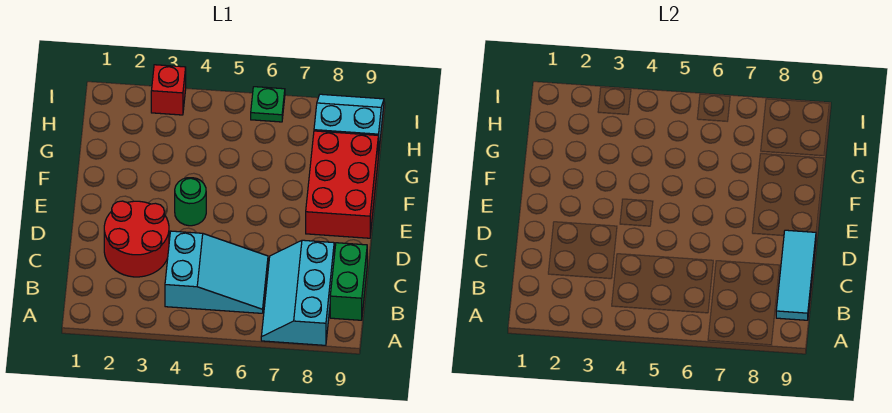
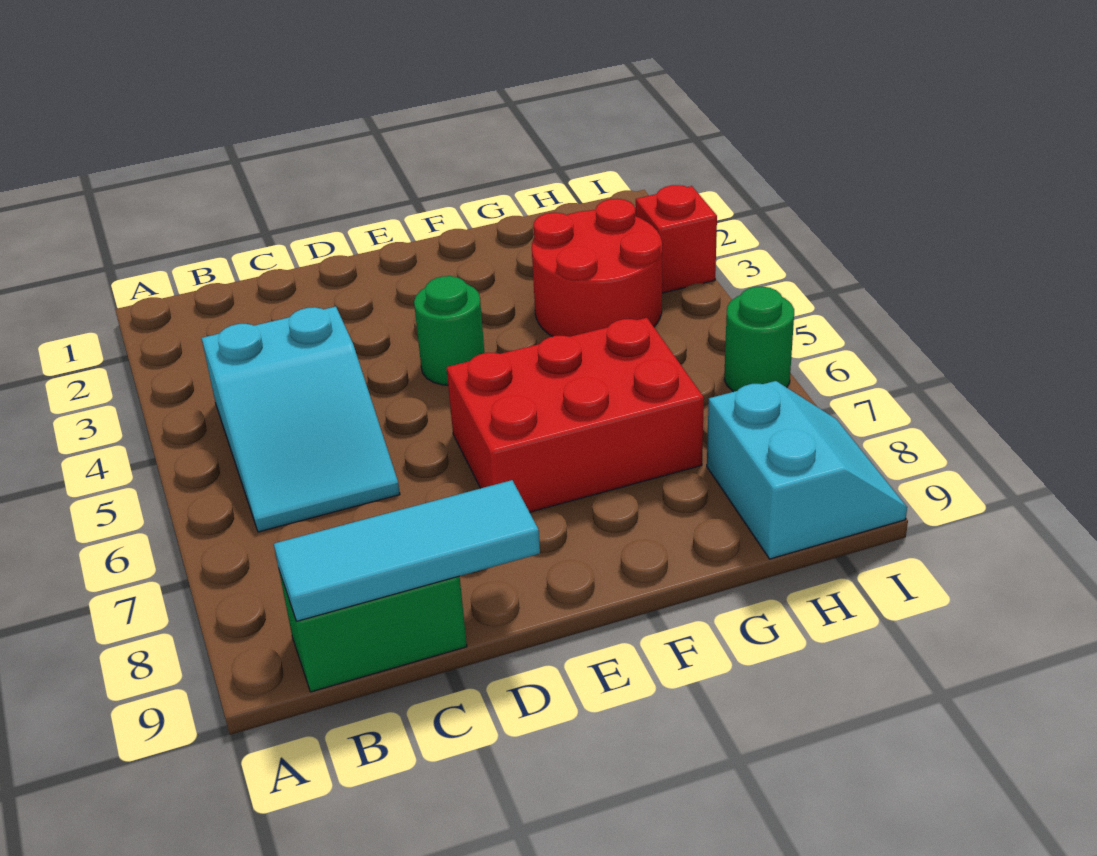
cyan 2x3 slope [261,240,334,345] -> none
red 2x2 round brick [104,201,169,277] -> red 2x2 round brick moved to [532,199,662,337]
red 2x3 brick [306,131,378,238] -> red 2x3 brick moved to [446,318,704,512]
green 1x1 plate [251,87,285,122] -> green 1x1 round brick [724,287,794,392]

